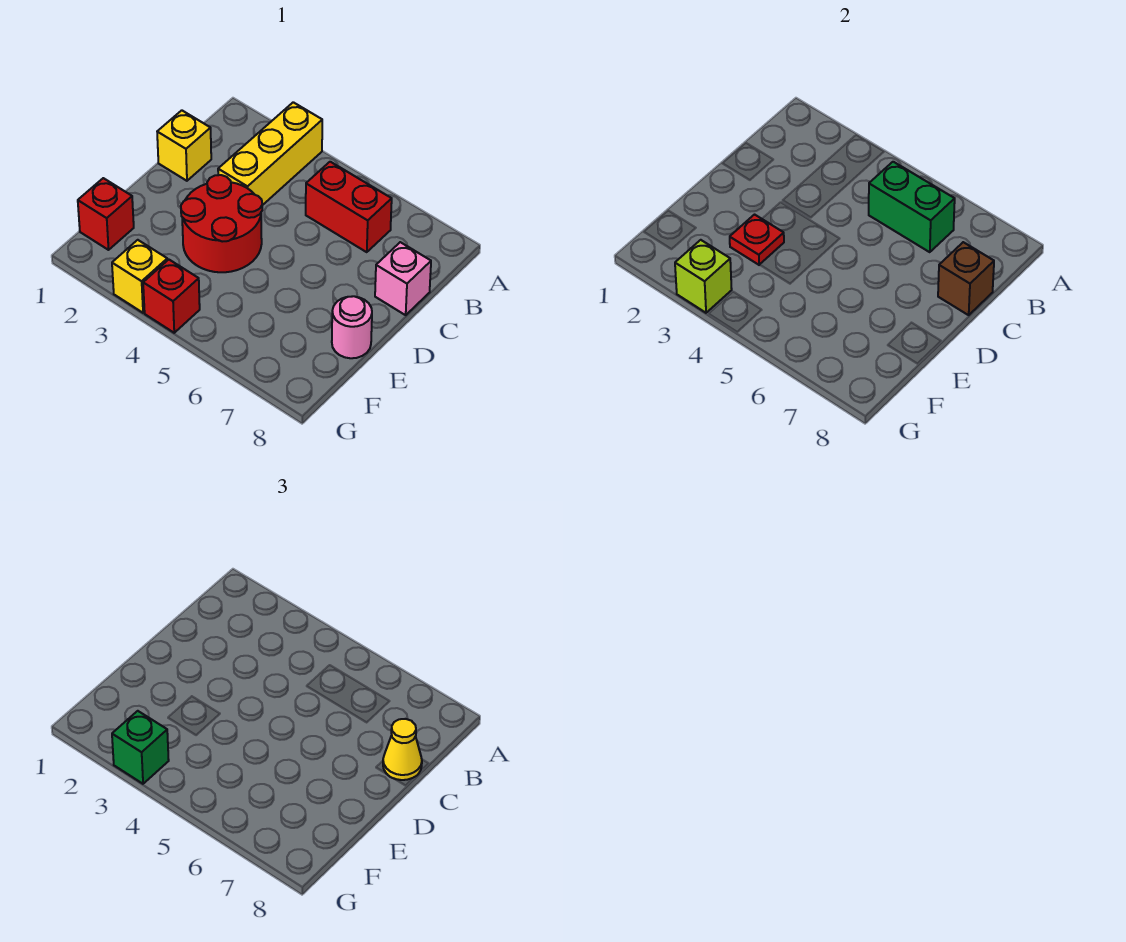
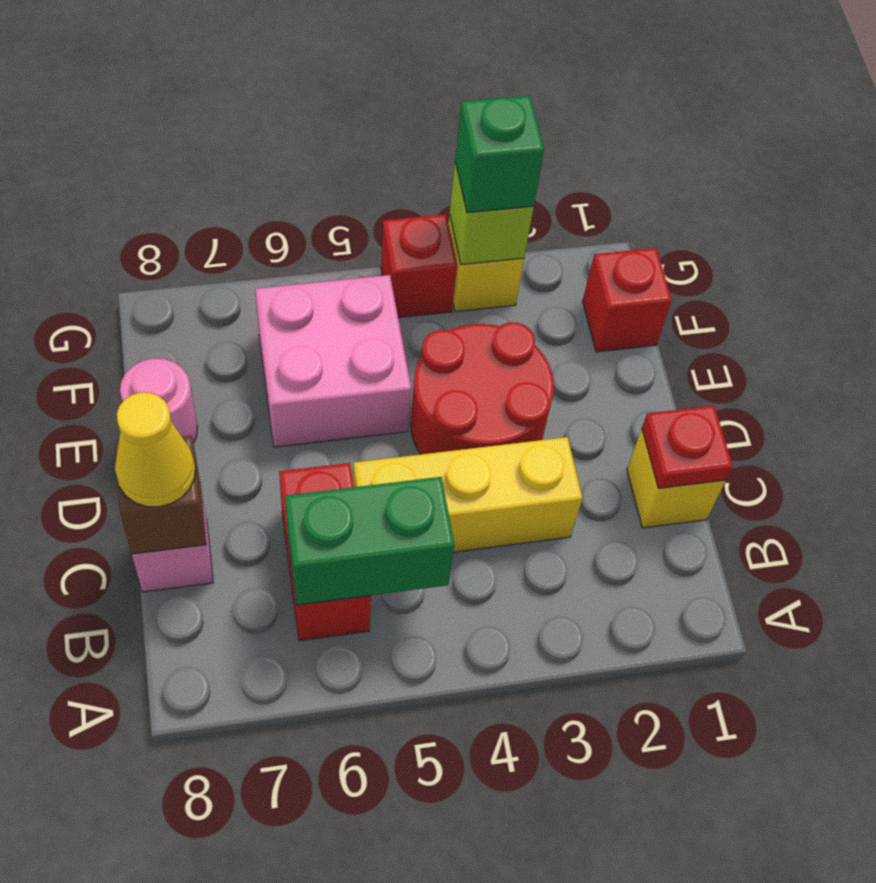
yellow 1x3 brick [218,102,322,205] -> yellow 1x3 brick turned to [353,437,582,552]
red 1x2 brick [306,162,392,252] -> red 1x2 brick turned to [279,463,371,641]
red 1x1 plate [730,215,784,265] -> red 1x1 plate moved to [642,406,733,488]
none -> pink 2x2 brick [255,275,411,447]

